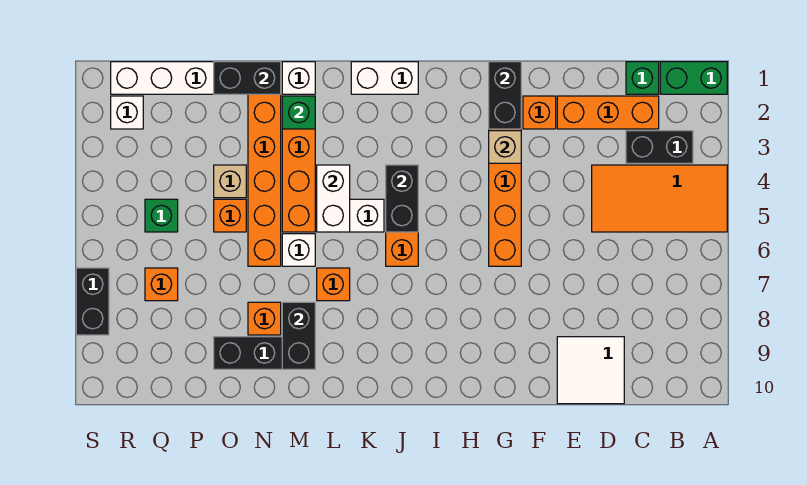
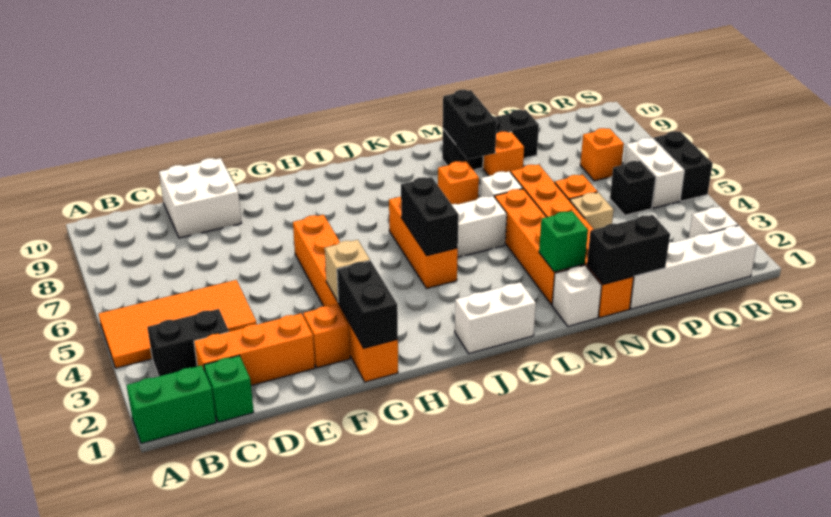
white 2x2 tile [557,337,624,404] -> white 2x2 brick [159,158,241,238]
white 1x2 brick [317,165,350,232] -> white 1x2 brick moved to [624,138,684,208]
green 1x1 brick [145,199,178,232] -> black 1x1 brick [610,161,656,215]
black 1x2 brick [76,268,109,335] -> black 1x2 brick moved to [654,131,713,201]

